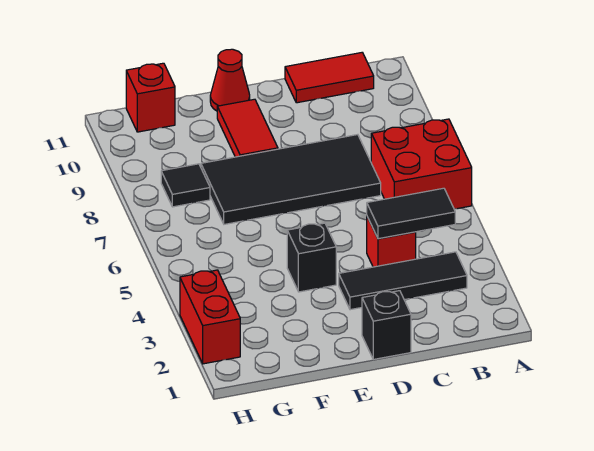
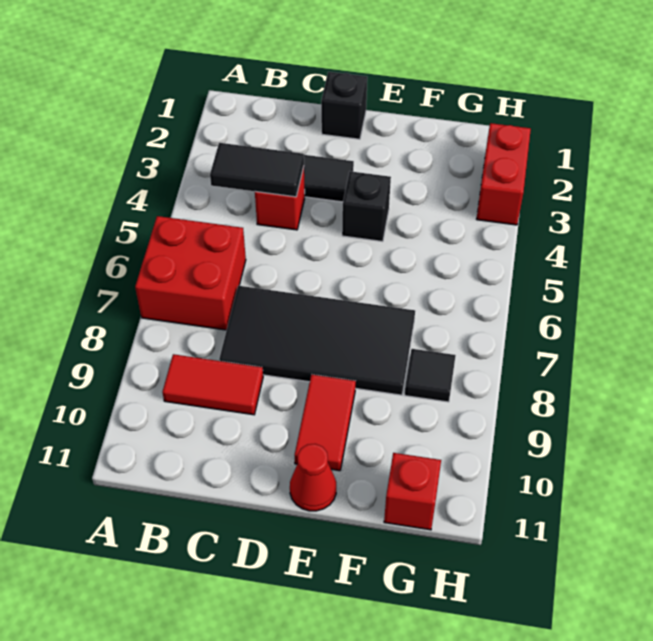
red 1x2 tile [285,52,374,103] -> red 1x2 tile moved to [162,354,263,415]

